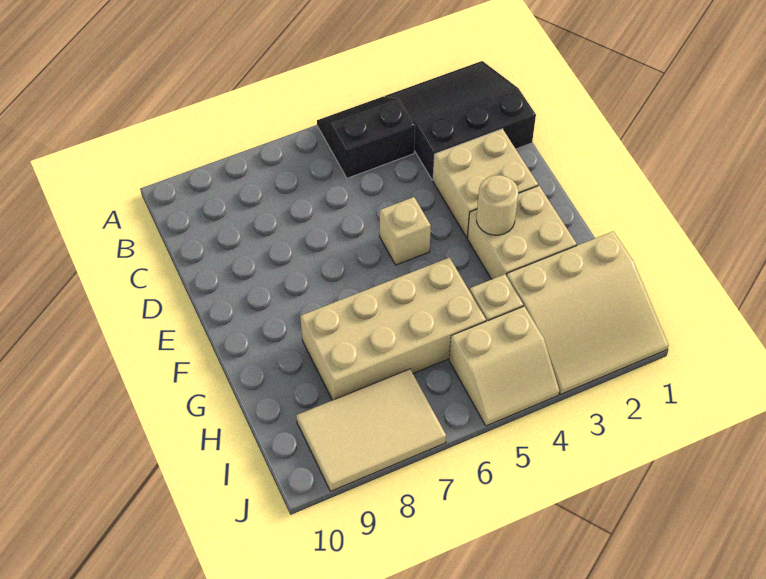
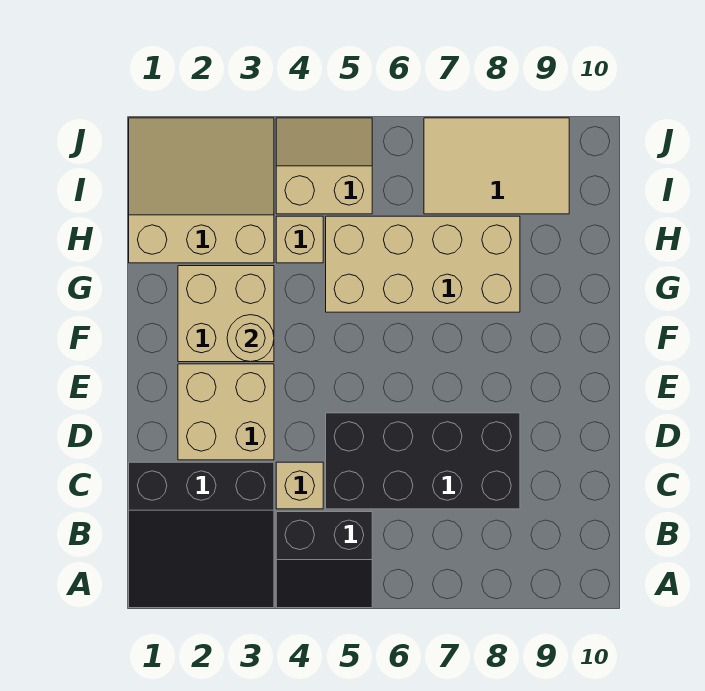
none -> black 2x4 brick [326,413,520,509]
tan 1x1 brick [380,197,431,265] -> tan 1x1 brick moved to [276,462,323,509]

